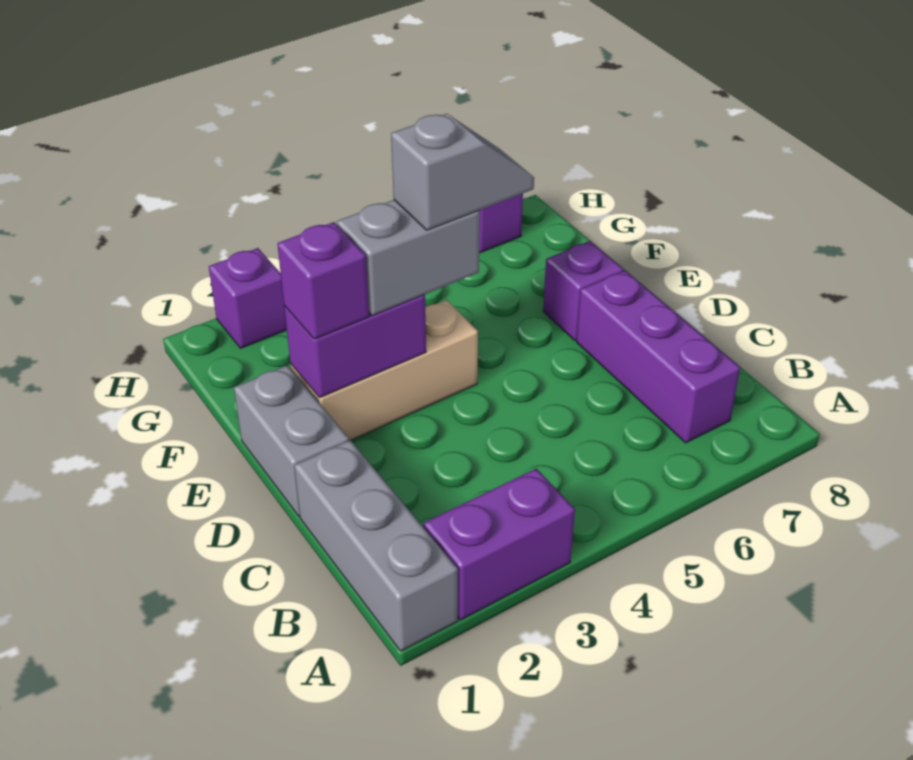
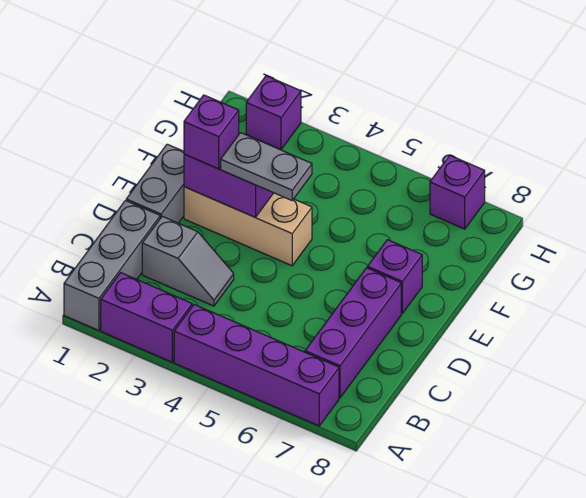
none -> purple 1x4 brick [174,305,339,426]
grey 1x2 brick [337,200,480,316] -> grey 1x2 plate [221,133,312,200]
grey 1x2 slope [391,114,534,230] -> grey 1x2 slope moved to [142,216,234,306]

